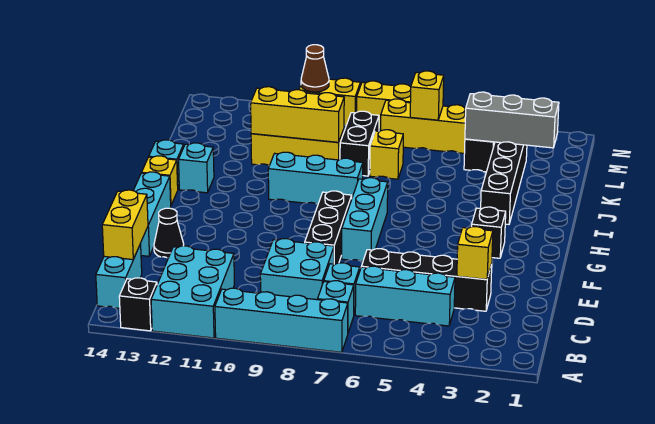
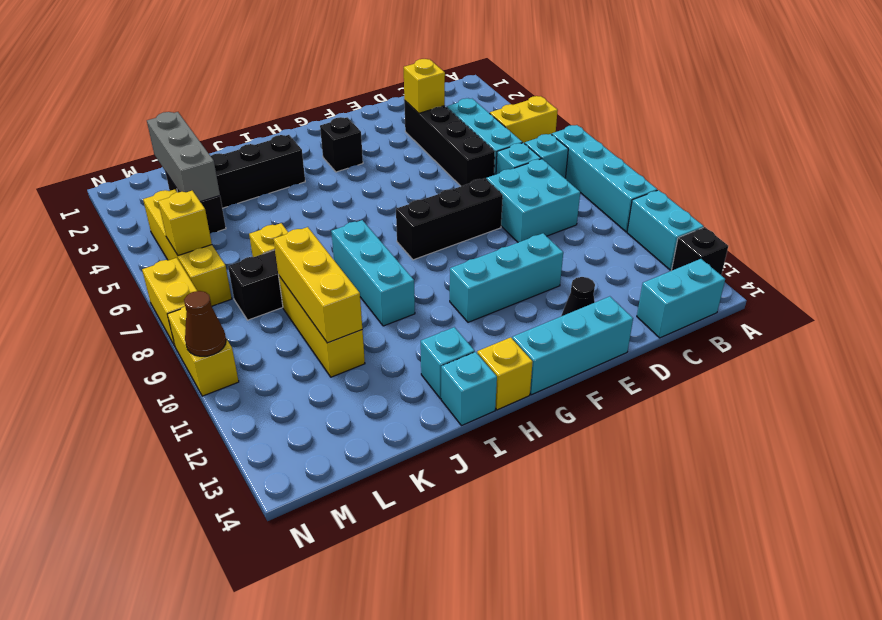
cyan 2x3 brick [151,246,234,338] -> cyan 1x2 brick [627,190,704,270]
yellow 1x2 brick [102,190,148,260] -> yellow 1x2 brick moved to [490,96,558,144]
cyan 1x3 brick [342,178,388,262] -> cyan 1x3 brick moved to [450,233,563,322]

